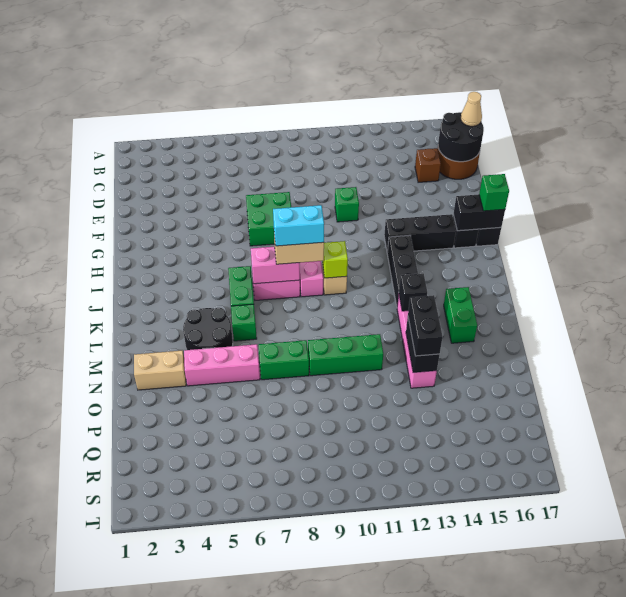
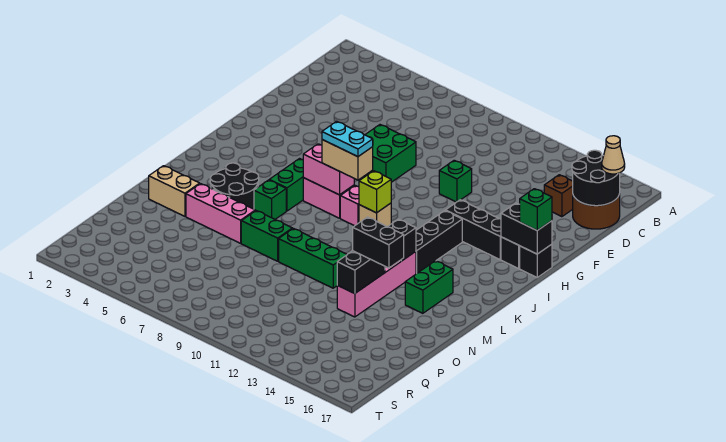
cyan 1x2 brick [273,205,324,246] -> cyan 1x2 plate [322,121,373,157]
black 1x2 brick [408,295,443,356] -> black 1x2 brick turned to [353,217,404,268]

